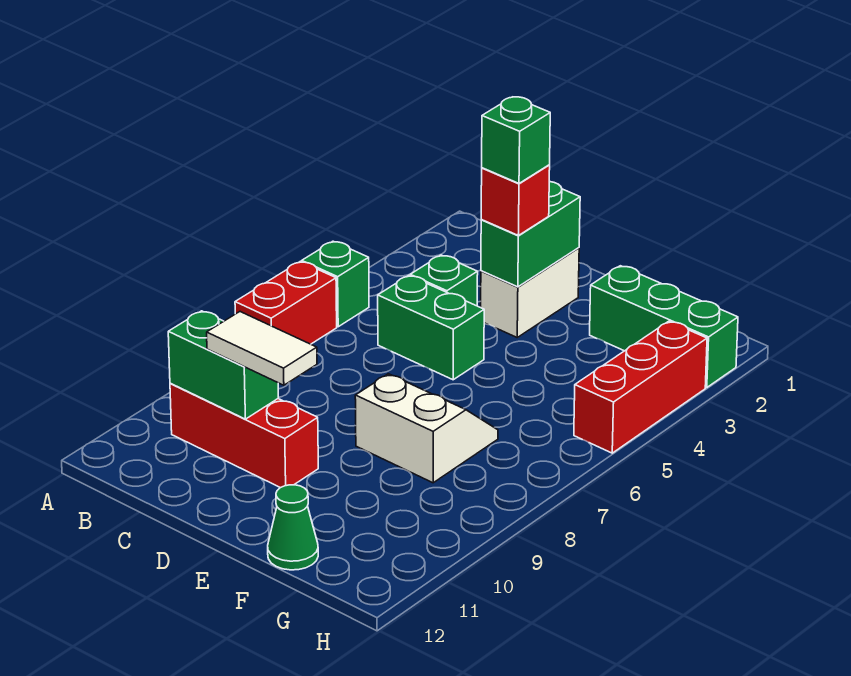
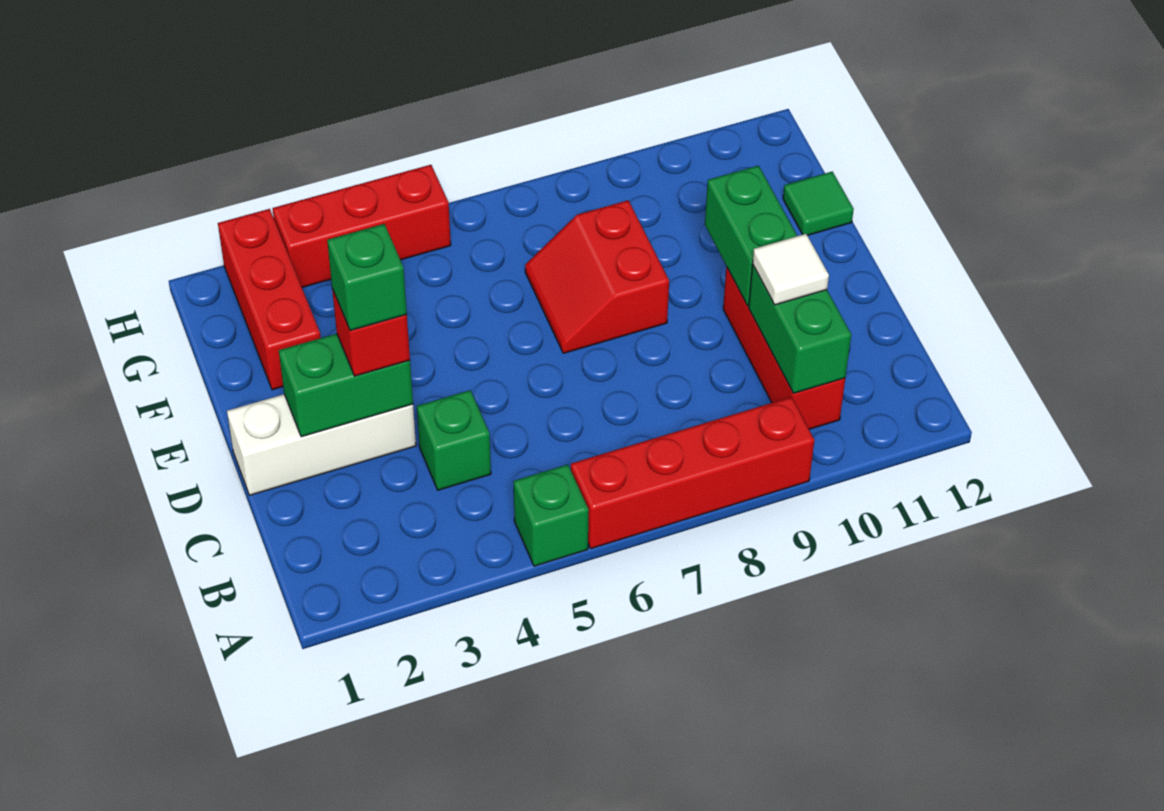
red 1x2 brick [235,262,337,344] -> red 1x4 brick [571,397,814,549]
green 1x2 brick [378,275,484,380] -> green 1x2 brick moved to [705,166,797,306]
white 1x2 tile [207,312,317,385] -> white 1x1 tile [753,234,829,305]
white 1x2 brick [481,248,579,337] -> white 1x3 brick [227,394,416,495]
white 2x2 slope [355,374,498,483] -> red 2x2 slope [525,200,669,353]
green 1x3 brick [590,266,738,388] -> red 1x3 brick [218,209,321,390]
green 1x1 cone [268,485,318,570] -> green 1x1 tile [783,172,854,235]

